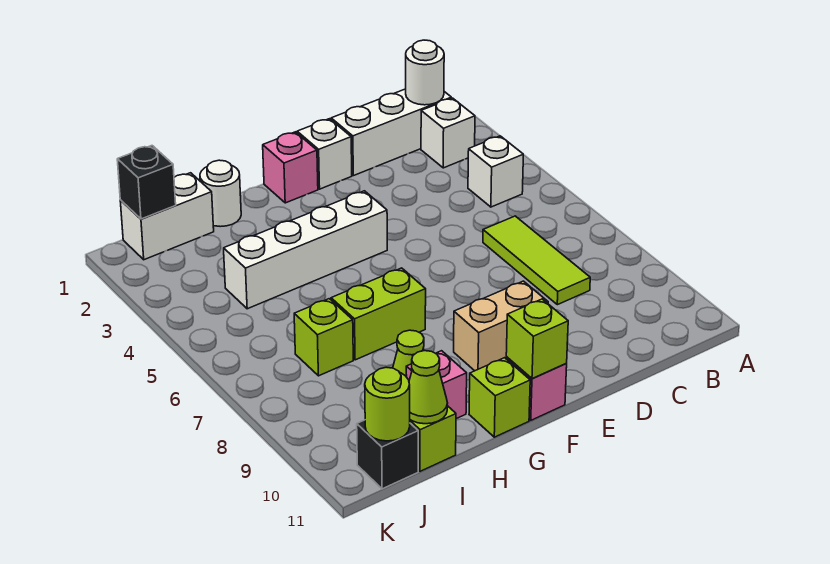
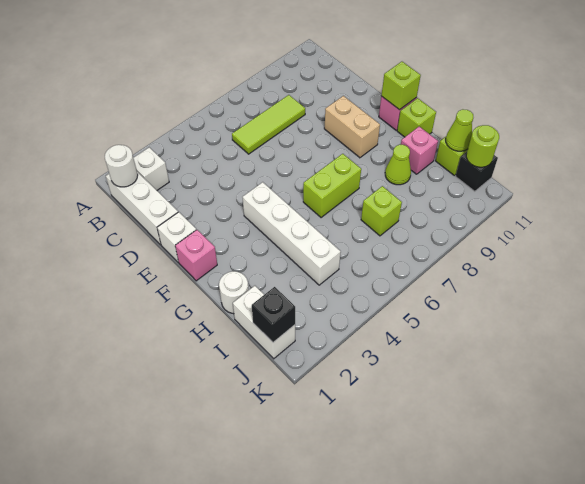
white 1x1 brick [468,136,523,207] -> none
lime 1x2 brick [331,268,426,360] -> lime 1x2 brick turned to [303,154,361,218]

